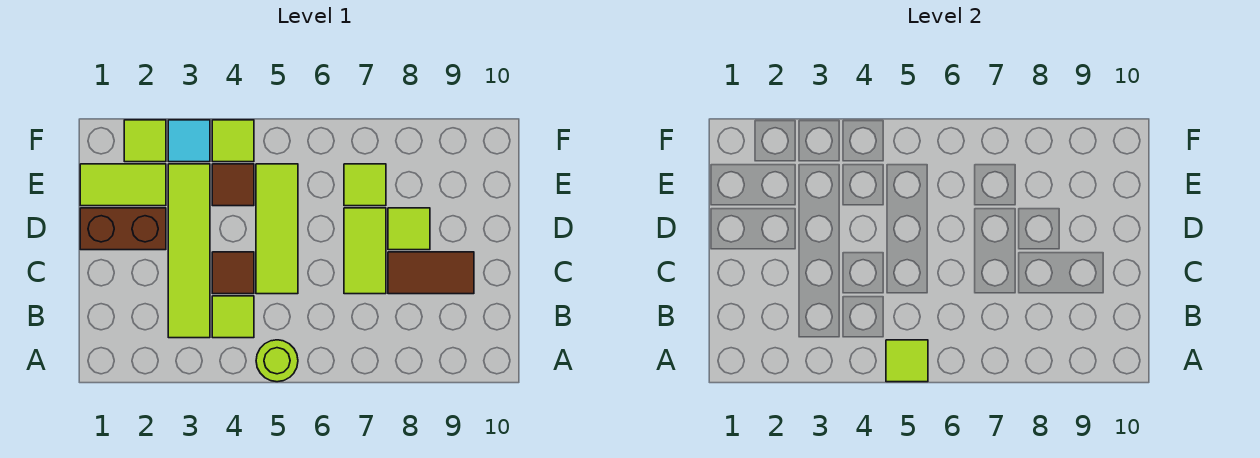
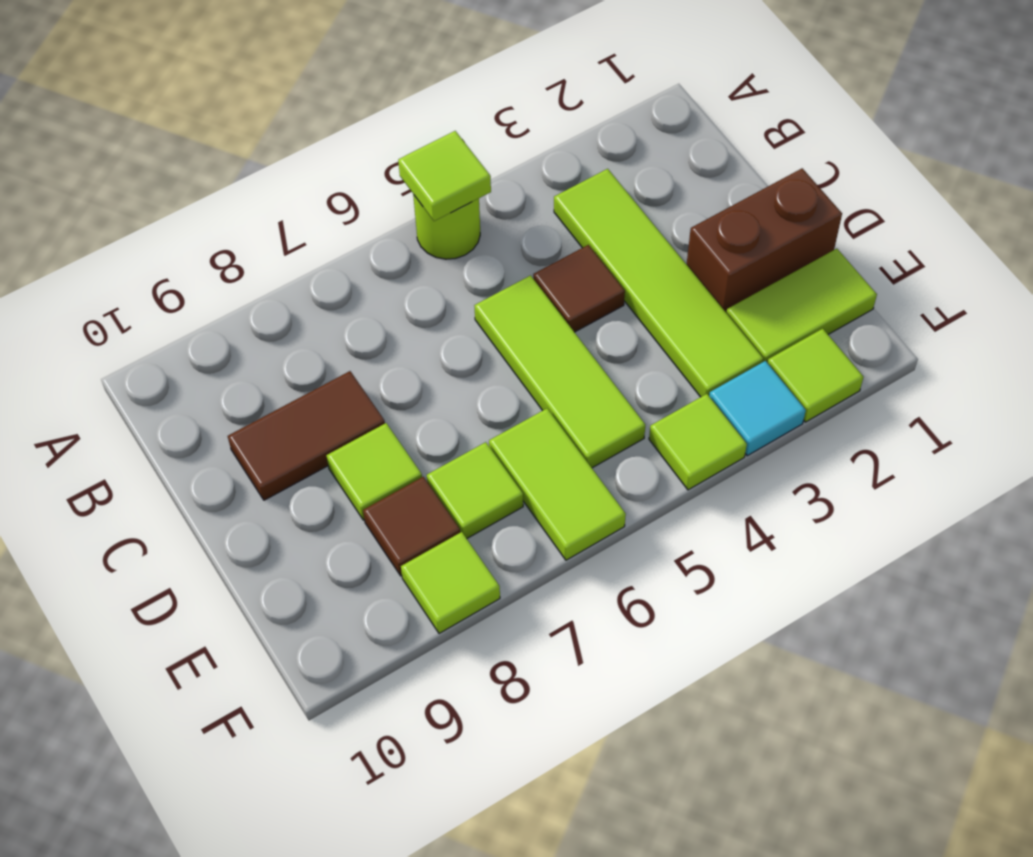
lime 1x1 tile [212,296,254,338] -> lime 1x1 tile moved to [401,532,500,634]
lime 1x2 tile [344,208,386,294] -> lime 1x2 tile moved to [489,409,626,560]
brown 1x1 tile [212,164,254,206] -> brown 1x1 tile moved to [363,477,460,576]

